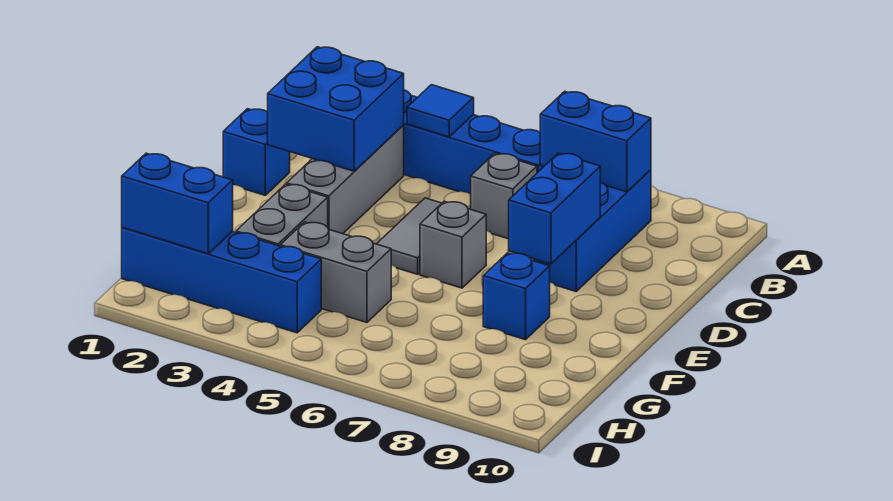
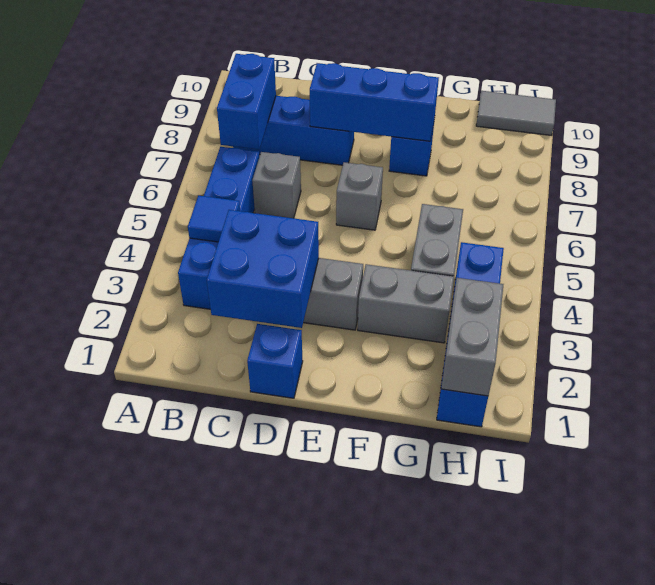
grey 1x2 tile [377,198,442,274] -> grey 1x2 tile moved to [476,91,556,135]
blue 1x2 brick [509,153,600,264] -> blue 1x3 brick [310,63,439,141]
blue 1x2 brick [122,153,233,254] -> grey 1x2 brick [441,278,504,396]

